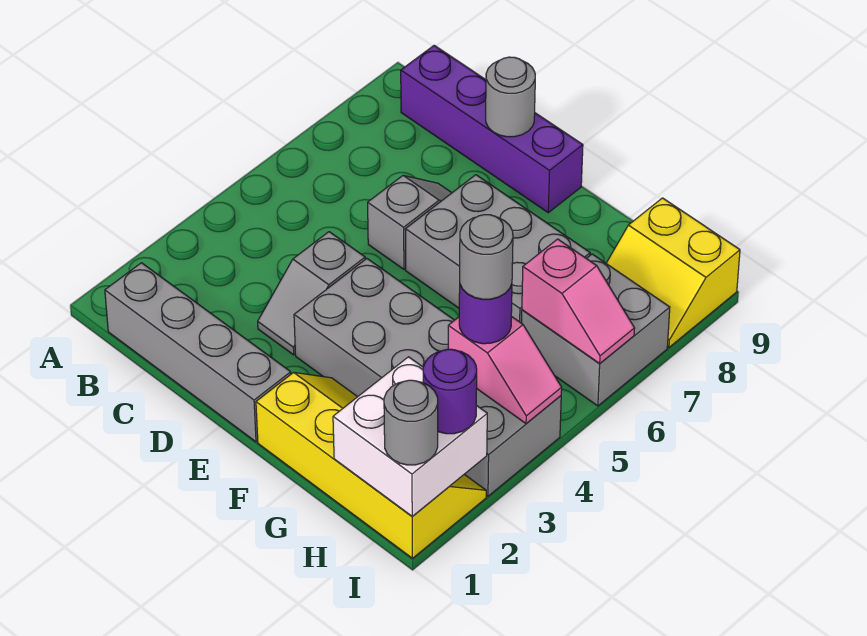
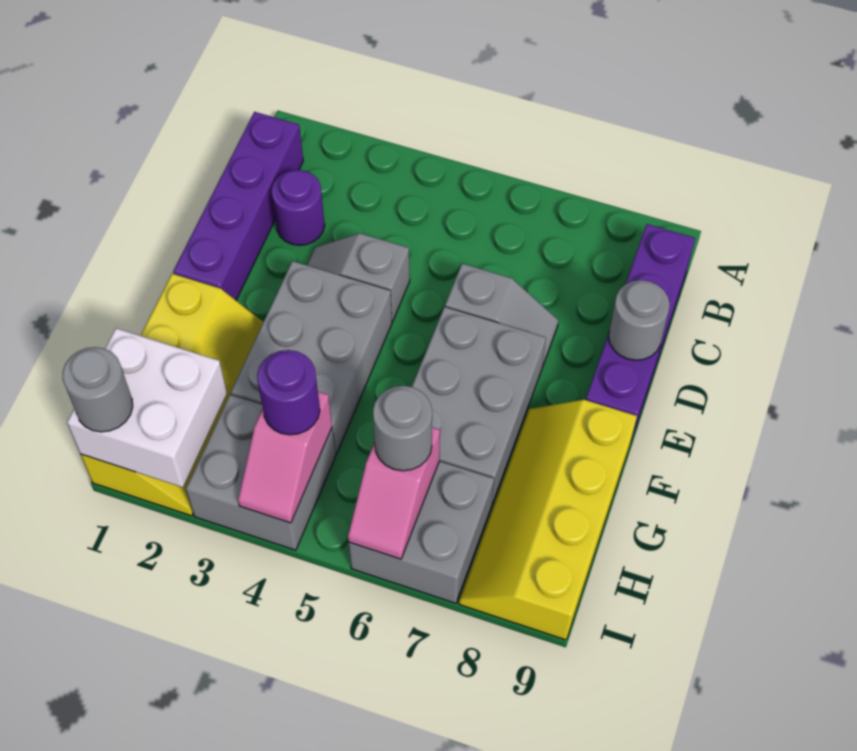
grey 1x4 brick [105,263,291,442] -> purple 1x4 brick [173,112,303,300]
grey 1x1 round brick [460,215,513,299] -> grey 1x1 round brick moved to [373,386,432,471]
yellow 2x2 slope [606,198,740,347] -> yellow 2x4 slope [459,400,637,640]
purple 1x1 round brick [423,349,477,434] -> purple 1x1 round brick moved to [271,170,325,245]

